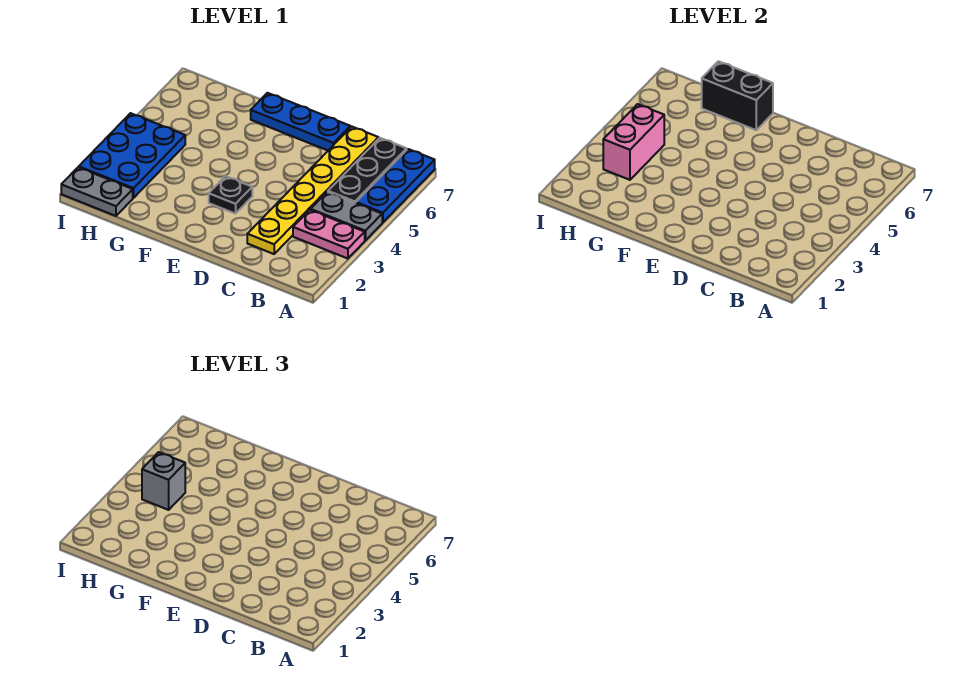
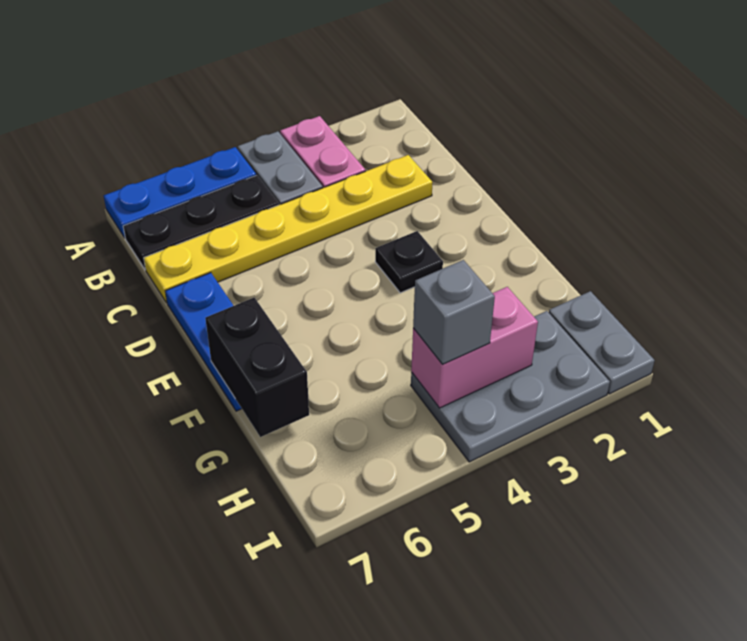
blue 2x3 plate [79,113,185,198] -> grey 2x3 plate [411,311,610,462]

